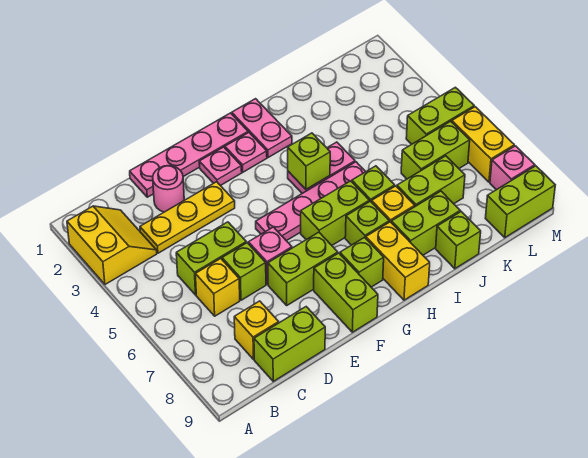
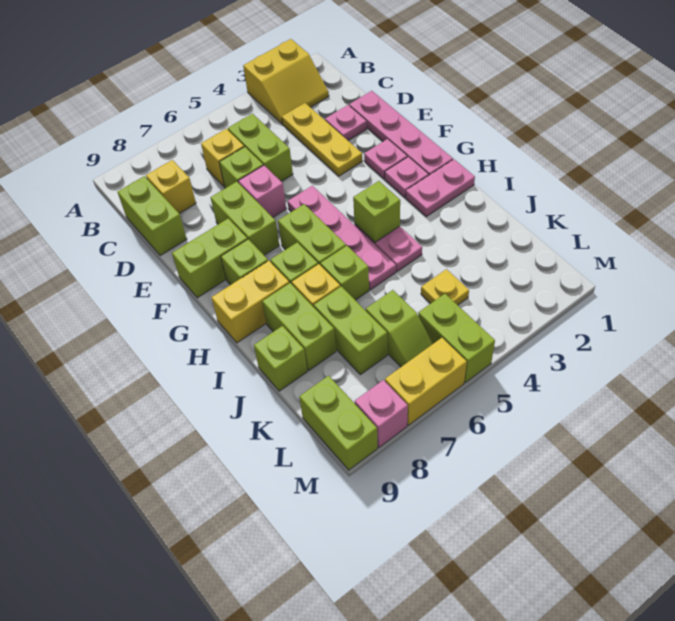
pink 1x1 round brick [153,166,184,212] -> pink 1x1 plate [325,105,367,141]
none -> yellow 1x1 plate [421,269,469,305]
lime 1x2 brick [401,121,470,179] -> lime 1x2 slope [366,290,433,367]

